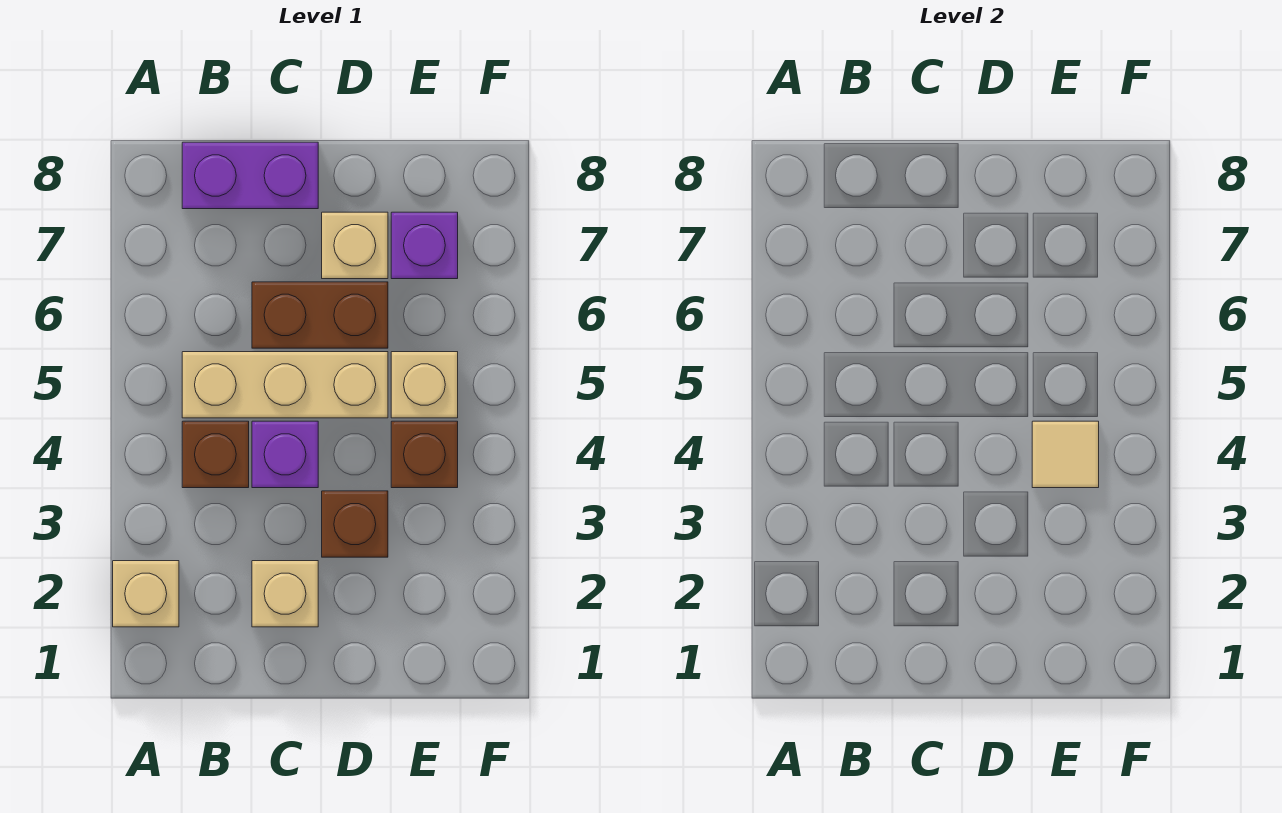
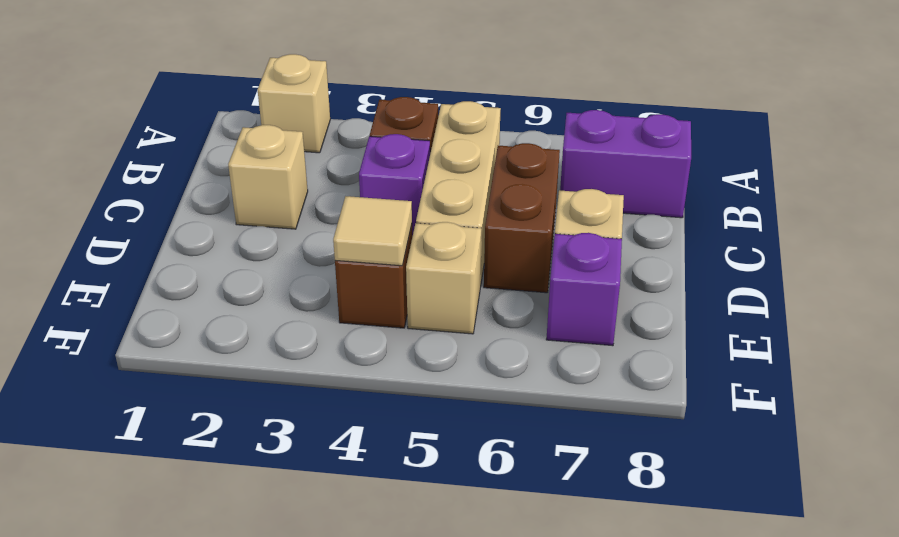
purple 1x2 brick [182,142,318,209] -> purple 1x2 brick turned to [560,110,691,218]
brown 1x1 brick [322,491,388,557] -> none

